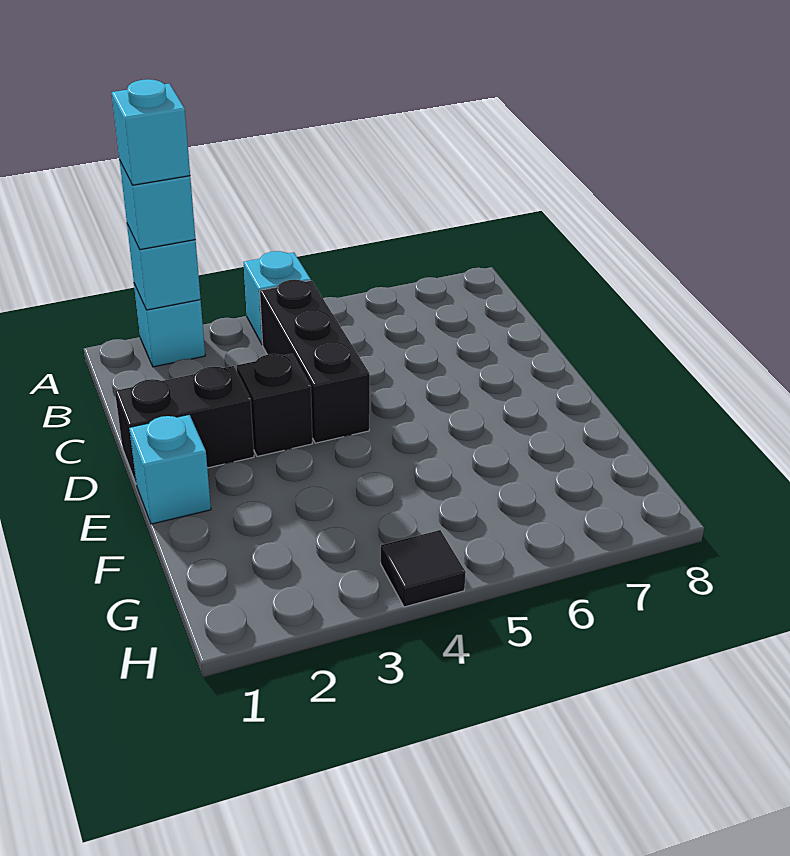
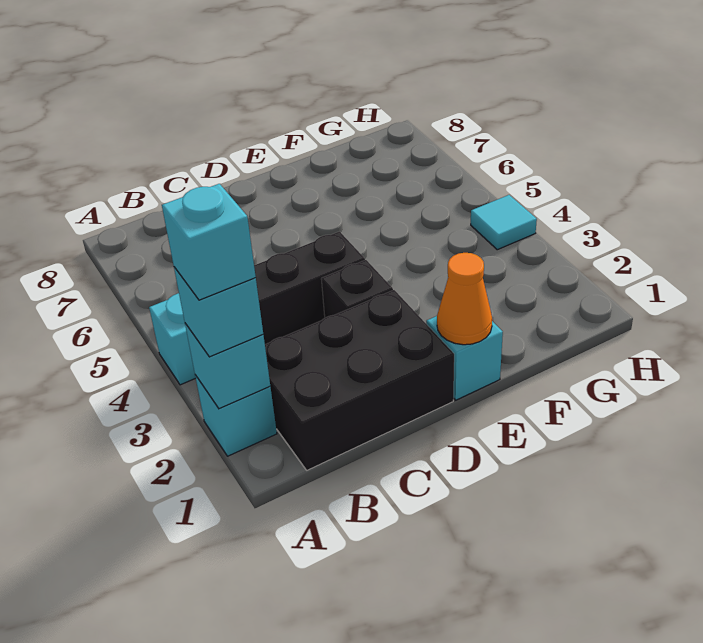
black 1x2 brick [115,366,254,483] -> black 2x3 brick [265,290,454,470]
none -> orange 1x1 cone [437,253,492,345]
black 1x1 tile [381,530,466,607] -> cyan 1x1 tile [471,195,537,250]

